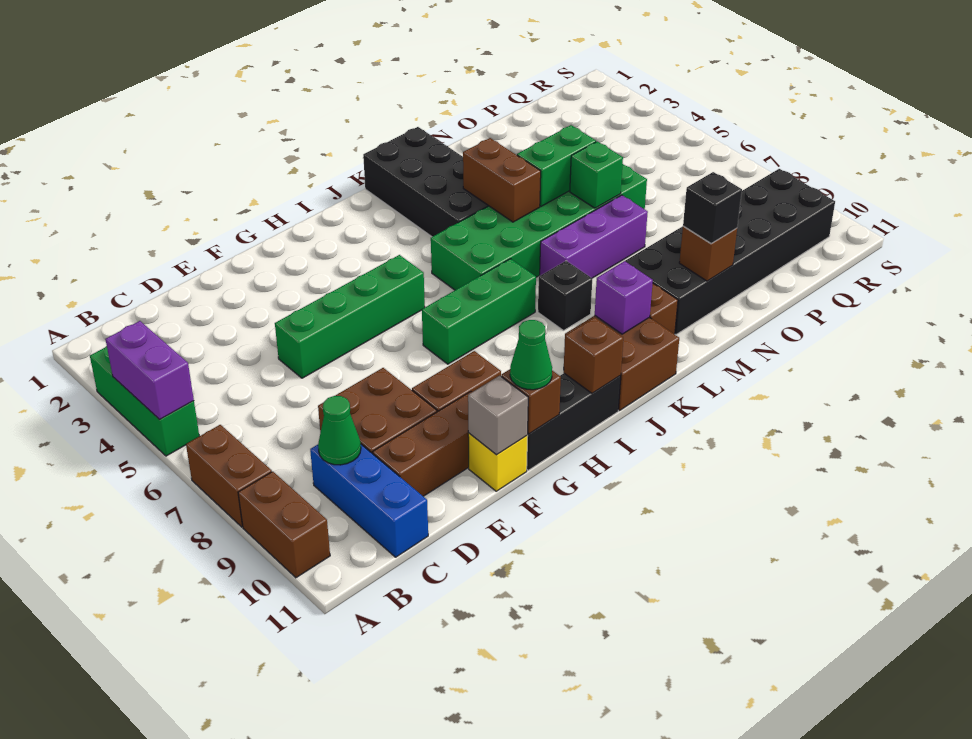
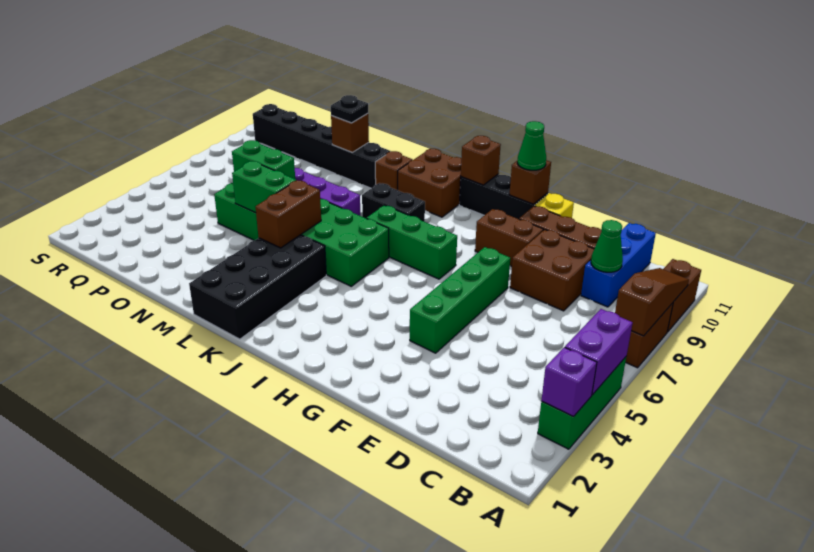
none -> brown 1x3 slope [615,268,689,336]
green 1x4 brick [275,255,425,378] -> green 1x4 brick turned to [410,247,510,353]
grey 1x1 brick [468,376,528,455] -> none
black 1x1 brick [538,261,592,331] -> black 1x2 brick [362,183,425,222]
purple 1x1 brick [595,261,653,334] -> purple 1x1 brick moved to [541,347,597,416]
black 2x6 brick [625,169,835,335] -> black 1x6 brick [253,104,390,188]
green 1x1 brick [570,141,623,208] -> green 1x2 brick [232,140,295,179]
black 1x1 brick [683,172,742,244] -> black 1x1 plate [331,95,368,123]

